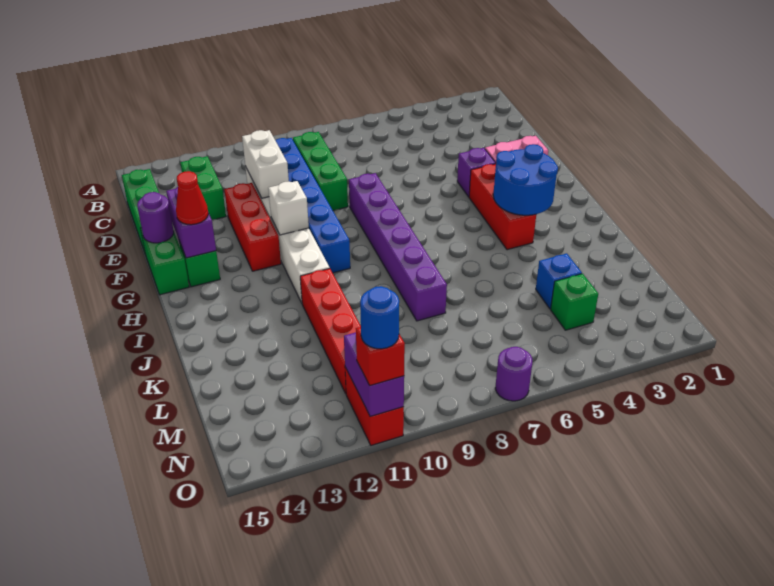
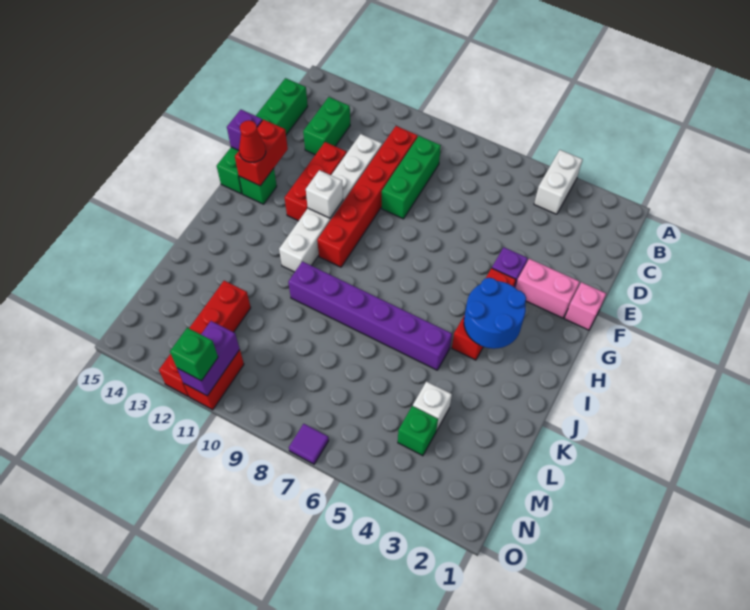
blue 1x6 brick [275,138,350,273] -> red 1x6 brick [317,126,418,267]
white 1x2 brick [242,130,289,198] -> white 1x2 brick moved to [534,150,583,214]
none -> pink 1x1 brick [565,282,606,330]
purple 1x6 brick [349,173,447,321] -> purple 1x6 brick turned to [288,261,452,370]
purple 1x2 brick [166,187,216,258] -> red 1x2 brick [235,120,288,186]
purple 1x1 round brick [137,192,174,243] -> purple 1x1 brick [227,110,262,150]
red 1x4 brick [300,269,361,393] -> red 1x4 brick moved to [159,281,251,396]
blue 1x1 brick [536,253,582,309] -> white 1x1 brick [413,382,452,431]
purple 1x1 round brick [495,347,532,401] -> purple 1x1 tile [289,424,329,464]
red 1x1 brick [356,327,405,386] -> green 1x1 brick [170,328,218,381]
blue 1x1 round brick [360,286,399,349] -> none

